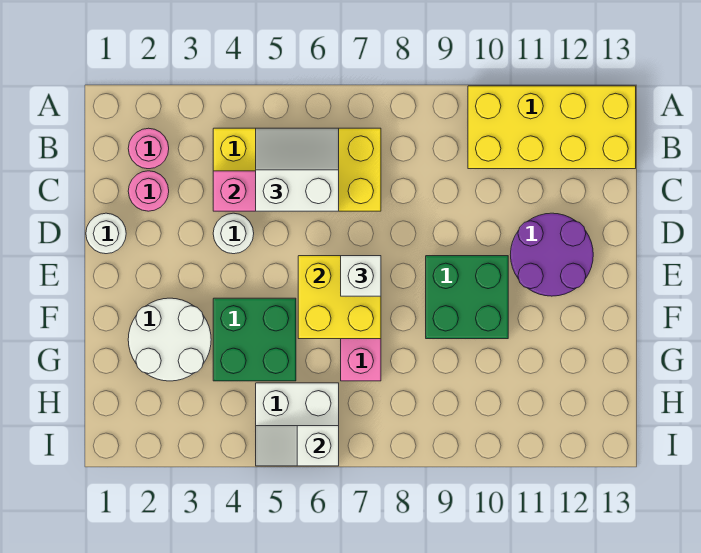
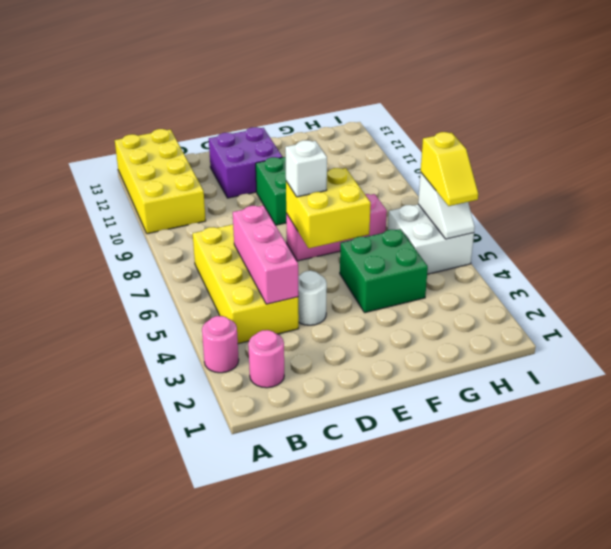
white 2x2 slope [256,128,339,211] -> none
pink 1x1 round brick [128,171,169,211] -> pink 1x1 round brick moved to [202,316,239,373]
white 1x1 round brick [86,213,126,254] -> none
purple 2x2 round brick [510,213,593,296] -> purple 2x2 brick [209,127,283,198]
white 2x2 round brick [128,298,211,381] -> none
none -> yellow 1x2 slope [421,132,478,206]

